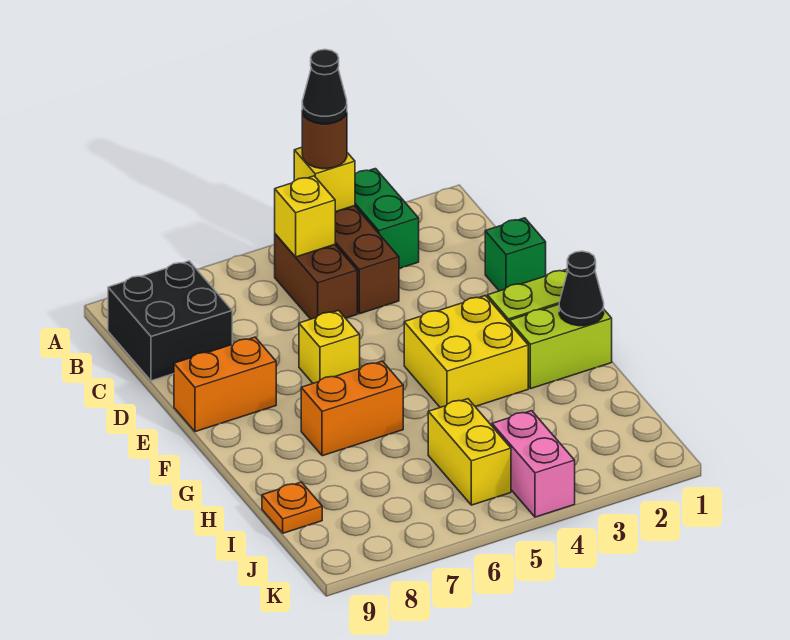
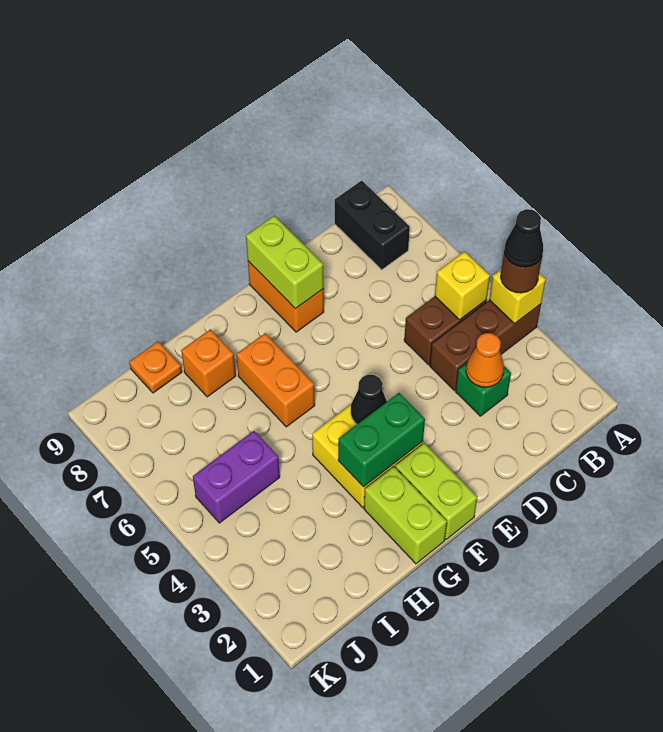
green 1x2 brick [355,169,419,268] -> green 1x2 brick moved to [338,393,425,487]
black 2x2 brick [108,261,232,381] -> black 1x2 brick [335,181,410,270]
none -> orange 1x1 cone [466,333,504,387]
green 1x1 brick [485,218,546,291] -> green 1x1 brick moved to [455,363,511,416]
yellow 1x1 brick [299,310,360,383] -> none
none -> lime 1x2 brick [246,216,324,309]
black 1x1 cone [559,251,604,326] -> black 1x1 cone moved to [351,375,387,424]
none -> orange 1x1 brick [181,329,236,397]
yellow 1x2 brick [428,399,511,505] -> purple 1x2 brick [193,431,280,523]
pink 1x2 brick [492,411,575,517] -> none

